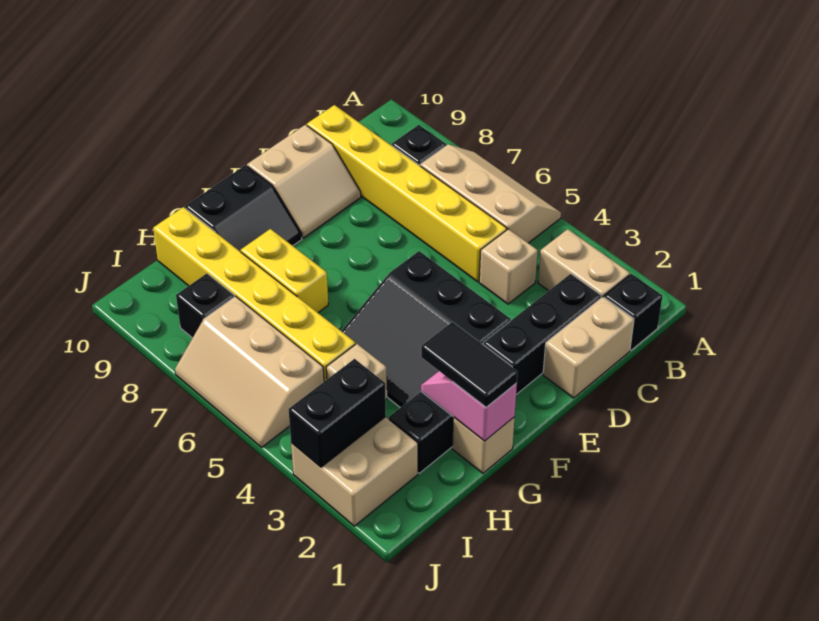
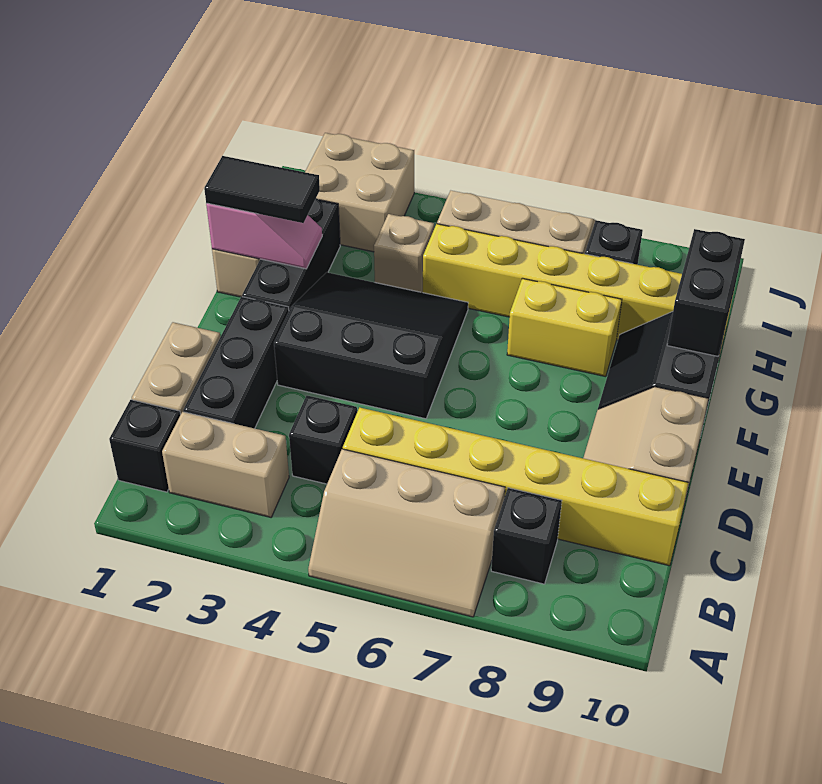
tan 1x1 brick [479,229,538,304] -> black 1x1 brick [289,396,357,484]
black 1x2 brick [289,359,386,467] -> black 1x2 brick moved to [667,229,745,356]

